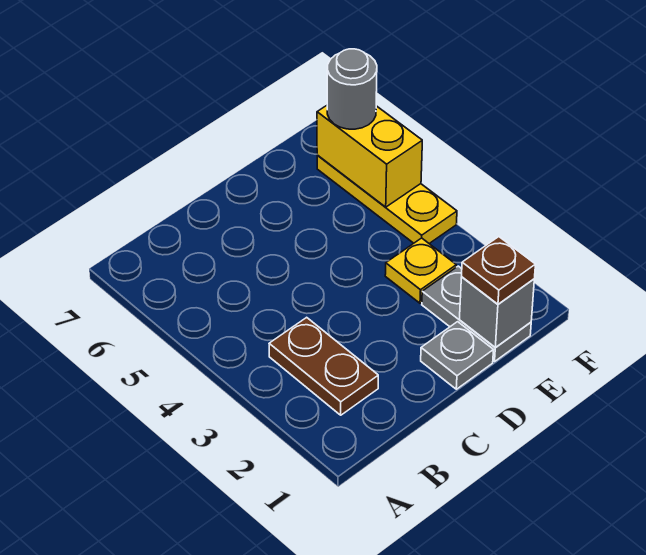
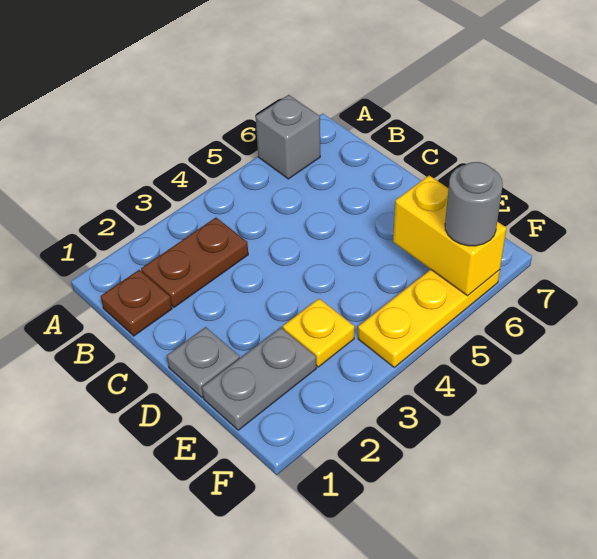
grey 1x1 brick [459,277,534,348] -> grey 1x1 brick moved to [256,95,320,179]
brown 1x1 plate [462,237,536,304] -> brown 1x1 plate moved to [101,270,172,336]
yellow 1x2 brick [317,106,422,207] -> yellow 1x2 brick turned to [393,176,506,296]

